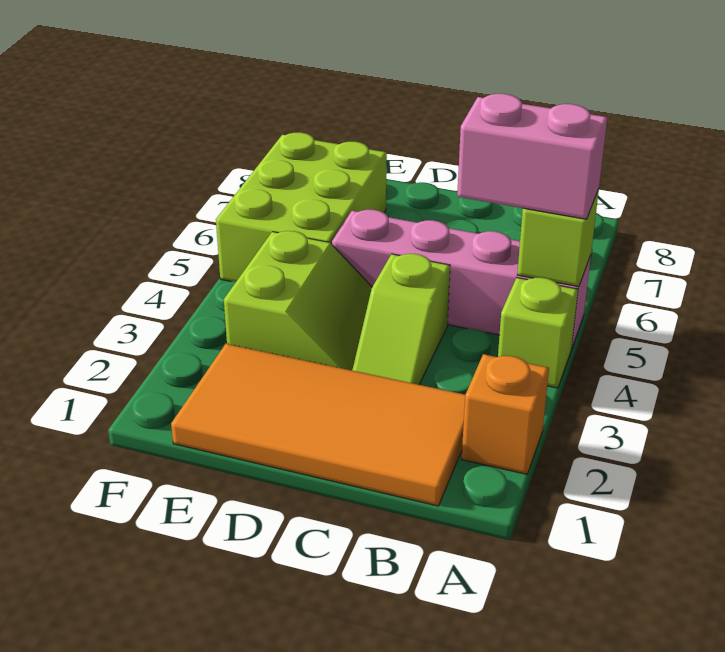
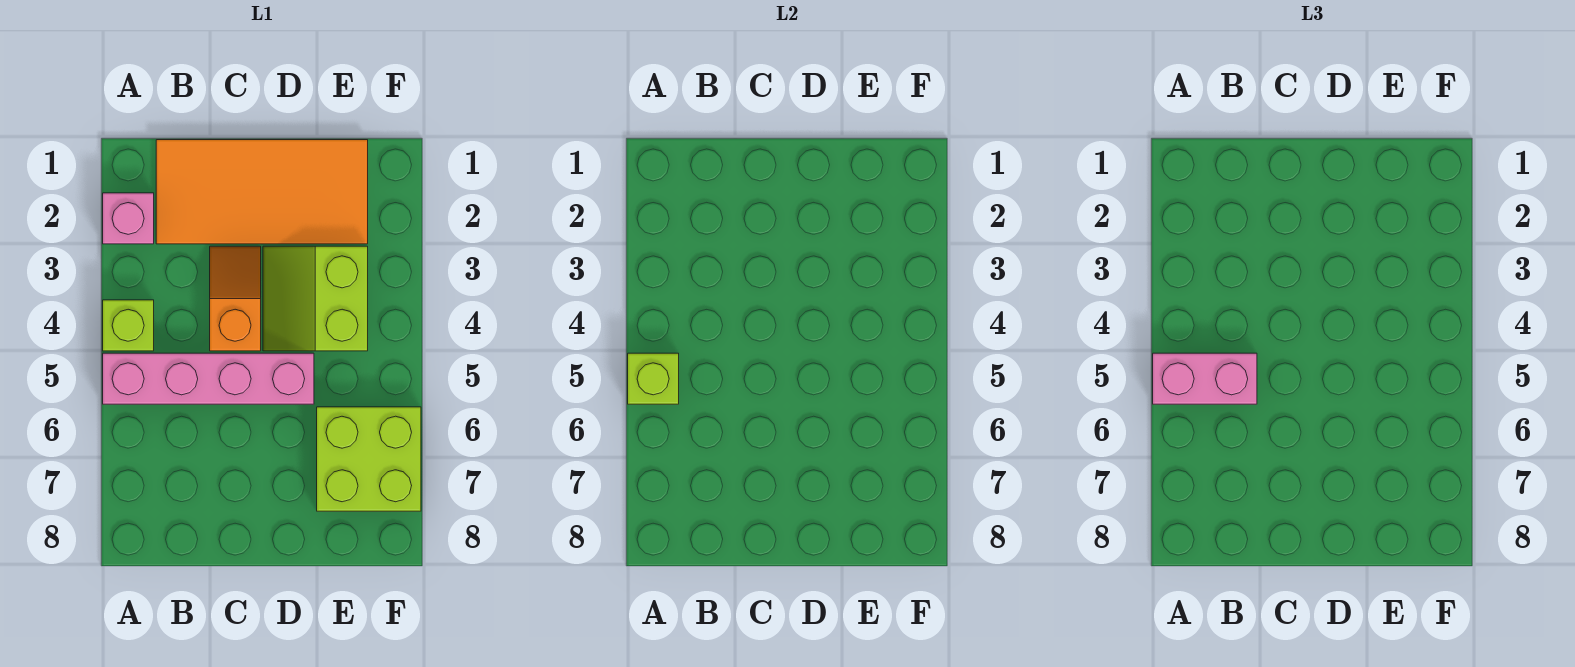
orange 1x1 brick [462,354,549,474] -> pink 1x1 brick [103,193,154,244]
lime 1x2 slope [352,254,450,385] -> orange 1x2 slope [210,246,261,351]
lime 2x3 brick [216,132,387,282] -> lime 2x2 brick [317,407,421,511]

